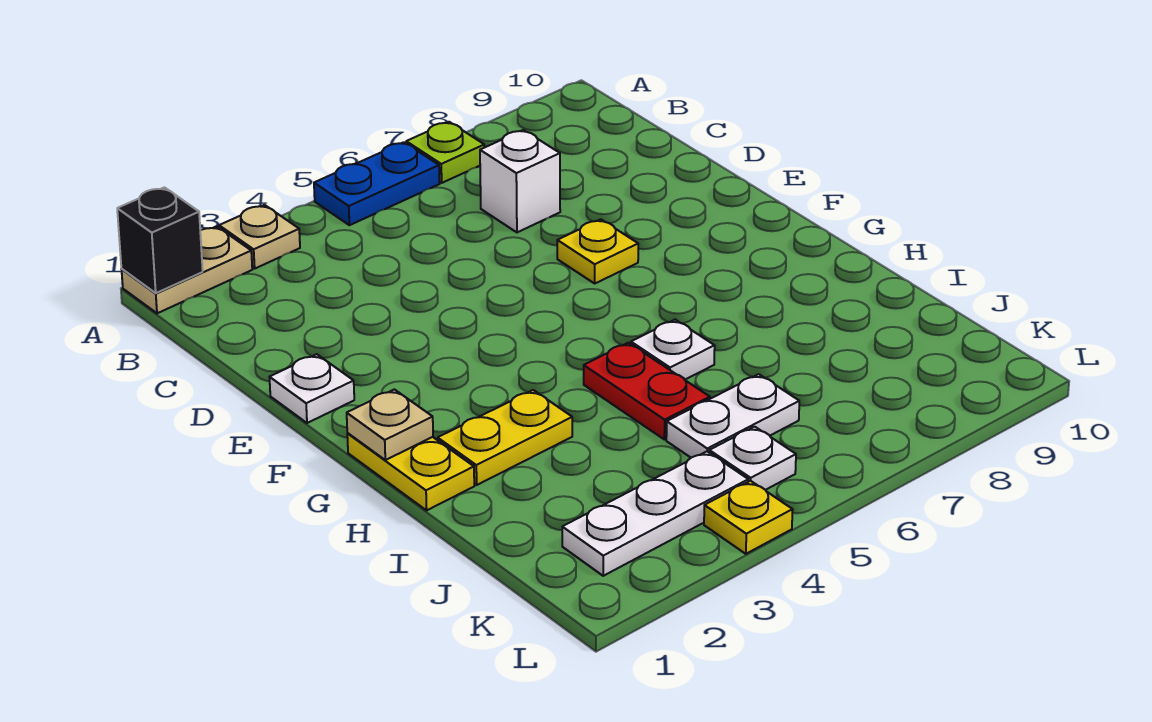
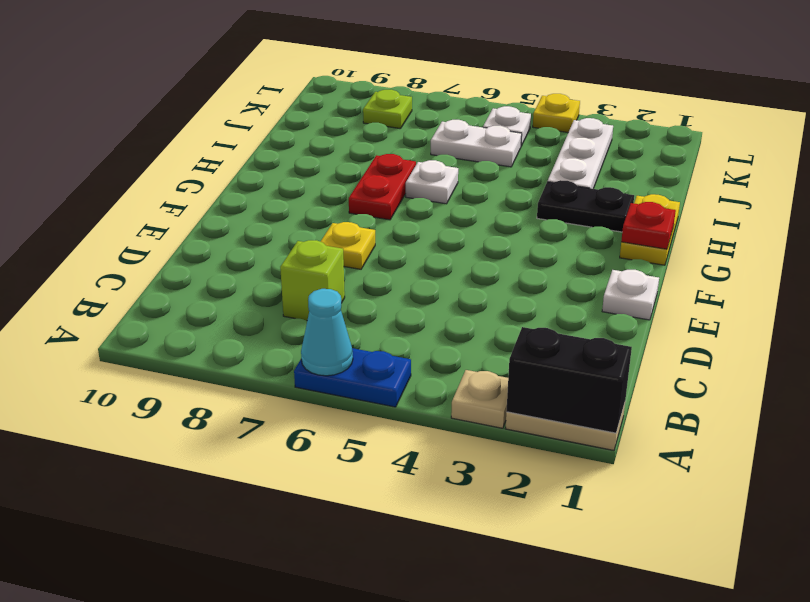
black 1x1 brick [117,187,203,293] -> black 1x2 brick [506,327,632,433]
none -> cyan 1x1 cone [301,289,353,376]
lime 1x1 plate [406,122,484,183] -> lime 1x1 plate moved to [363,90,412,129]
white 1x1 brick [480,130,560,232] -> lime 1x1 brick [280,240,345,321]
tan 1x1 plate [347,389,433,460] -> red 1x1 plate [621,202,676,249]
yellow 1x2 plate [438,390,572,485] -> black 1x2 plate [537,180,634,232]
red 1x2 plate [584,343,710,440] -> red 1x2 plate moved to [349,154,416,220]
white 1x3 plate [562,452,748,576] -> white 1x3 plate turned to [548,118,613,189]

